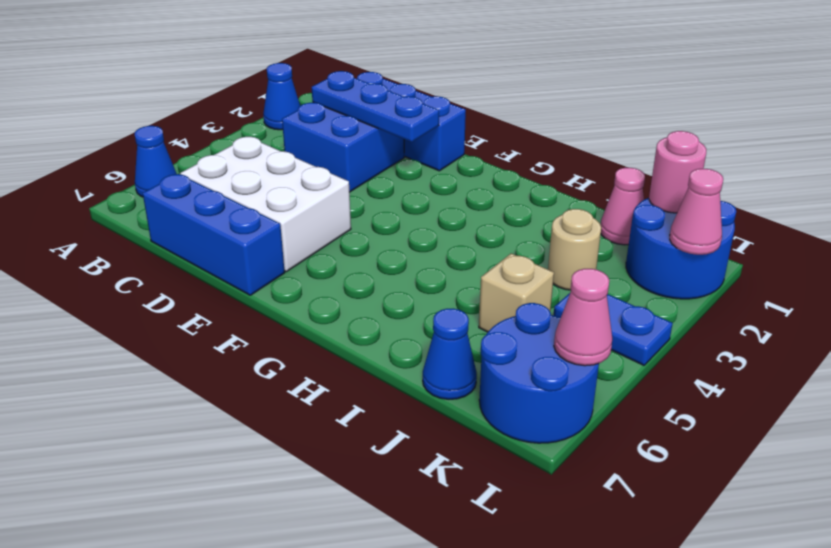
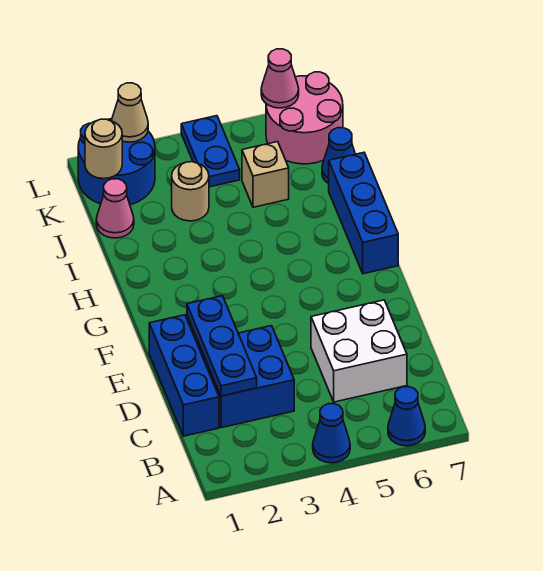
blue 1x1 cone [263,63,300,130] -> blue 1x1 cone moved to [313,404,350,463]
white 2x3 brick [180,137,351,272] -> white 2x2 brick [311,300,407,402]
blue 1x3 brick [143,174,285,295] -> blue 1x3 brick moved to [329,152,398,274]
pink 1x1 round brick [649,131,706,213] -> tan 1x1 round brick [85,119,122,179]
blue 2x2 round brick [479,303,599,443] -> pink 2x2 round brick [266,72,343,164]
pink 1x1 cone [670,169,723,255] -> tan 1x1 cone [112,83,148,142]

